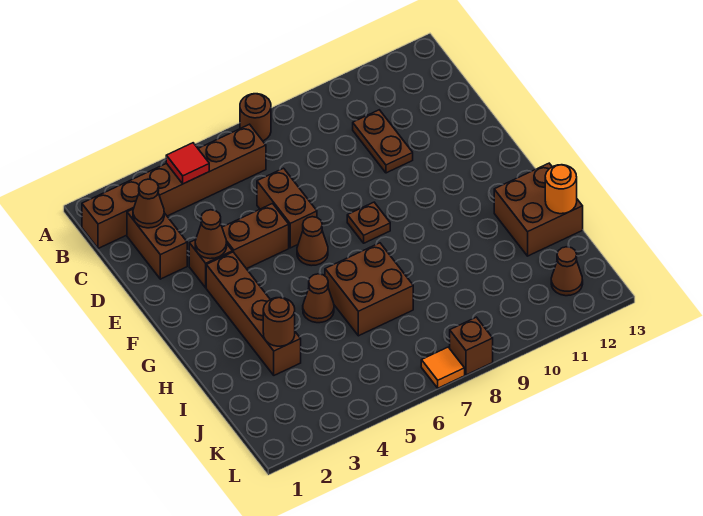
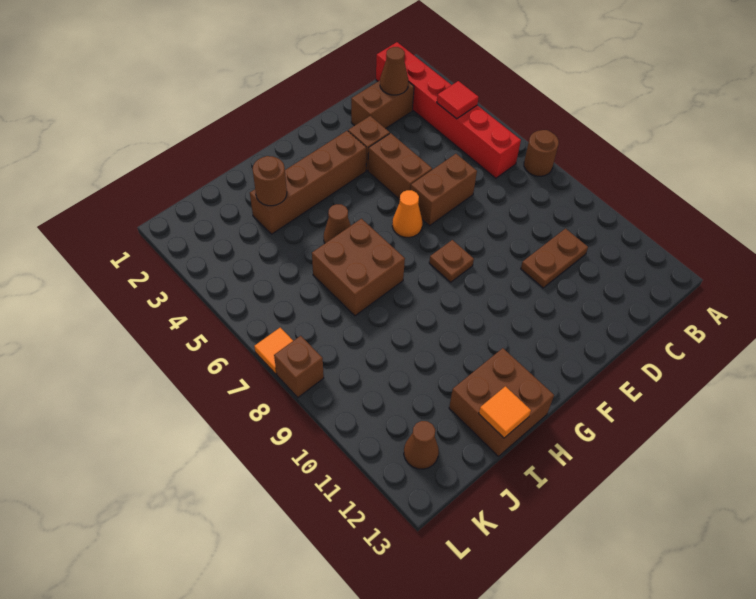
brown 1x6 brick [82,124,266,249] -> red 1x6 brick [376,42,521,178]
brown 1x1 cone [195,210,227,259] -> none
brown 1x1 cone [297,217,328,266] -> orange 1x1 cone [392,190,422,238]
orange 1x1 round brick [545,165,577,214] -> orange 1x1 tile [479,386,531,438]

